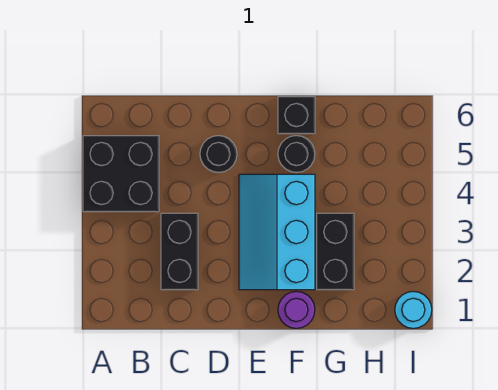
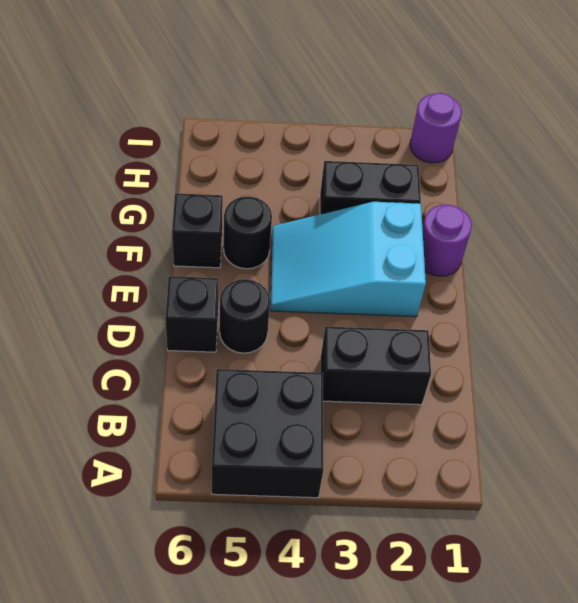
none -> black 1x1 brick [165,276,218,352]
cyan 2x3 slope [239,174,315,290] -> cyan 2x3 slope turned to [271,202,426,317]
cyan 1x1 round brick [395,291,432,328] -> purple 1x1 round brick [410,93,462,163]

